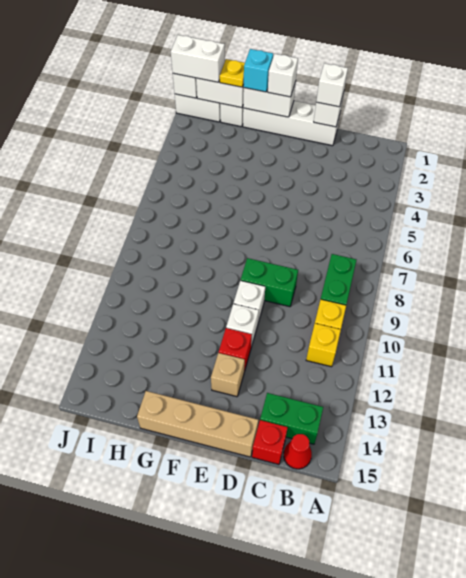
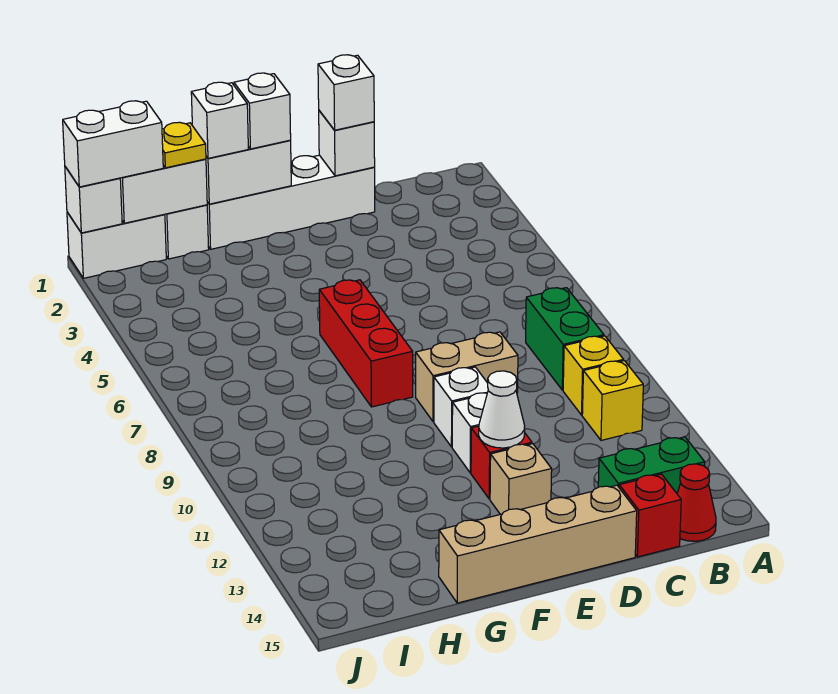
green 1x2 brick [241,258,298,307] -> tan 1x2 brick [416,332,518,422]
none -> white 1x1 cone [479,371,525,448]
none -> red 1x3 brick [319,280,413,407]
cyan 1x1 brick [244,49,273,92] -> white 1x1 brick [191,82,248,158]

